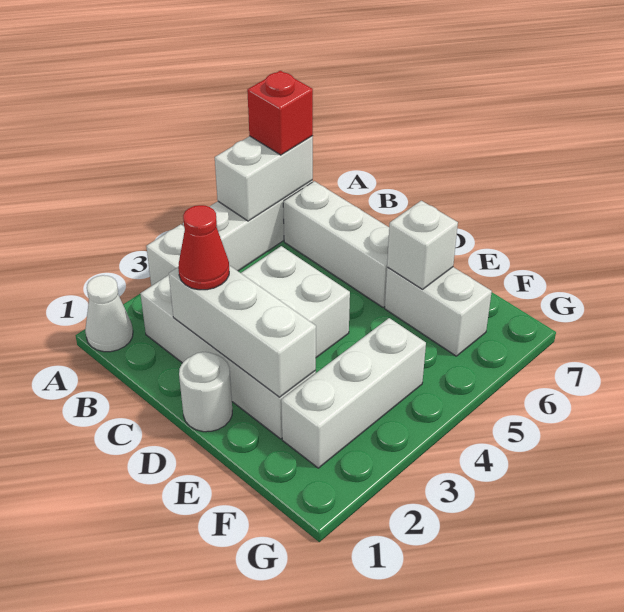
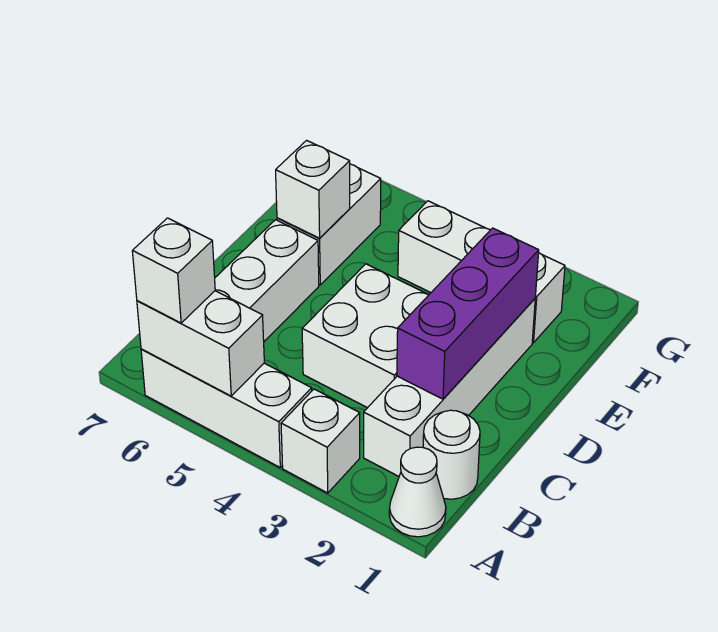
red 1x1 brick [247,71,313,155] -> white 1x1 brick [132,218,215,323]
white 1x3 brick [169,265,316,397] -> purple 1x3 brick [397,228,539,399]
red 1x1 cone [178,205,229,290] -> none
white 1x1 round brick [179,352,232,432] -> white 1x1 round brick moved to [423,410,480,499]

